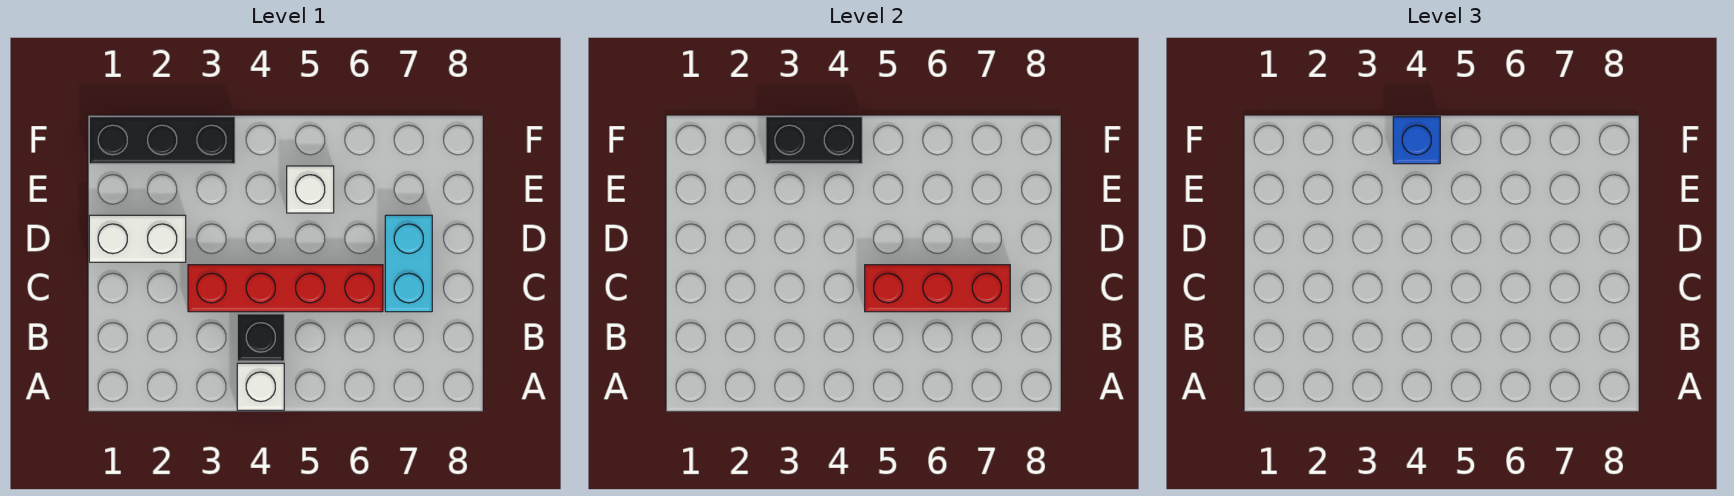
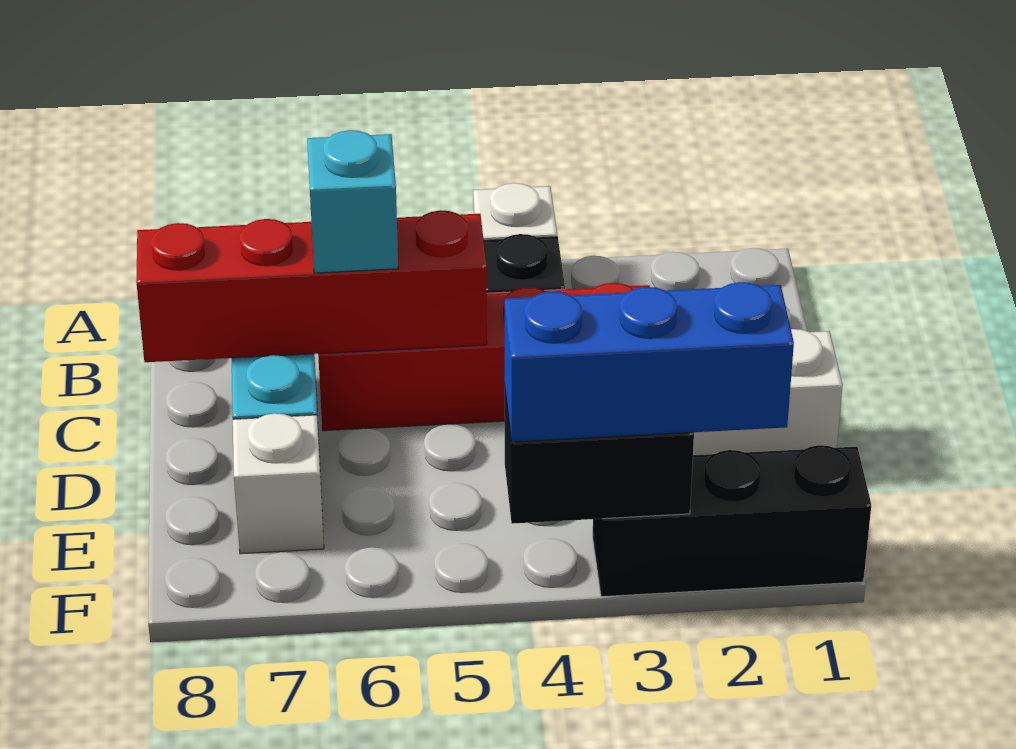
red 1x3 brick [865,265,1010,312] -> red 1x4 brick [136,210,487,362]
none -> cyan 1x1 brick [307,130,398,273]
white 1x1 brick [287,166,334,213] -> white 1x1 brick moved to [233,413,324,554]
blue 1x1 brick [1393,117,1440,164] -> blue 1x3 brick [505,282,794,442]

